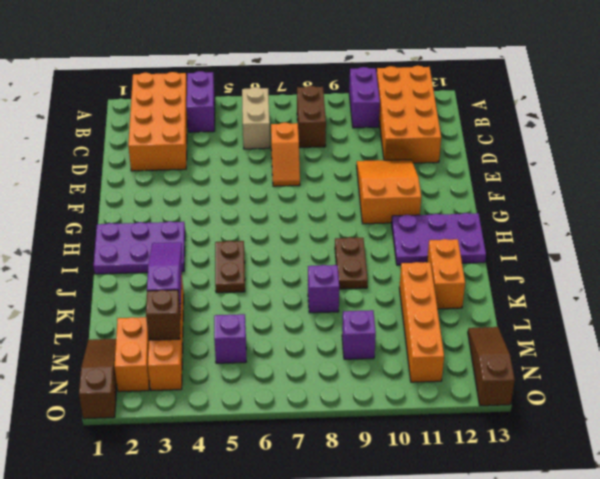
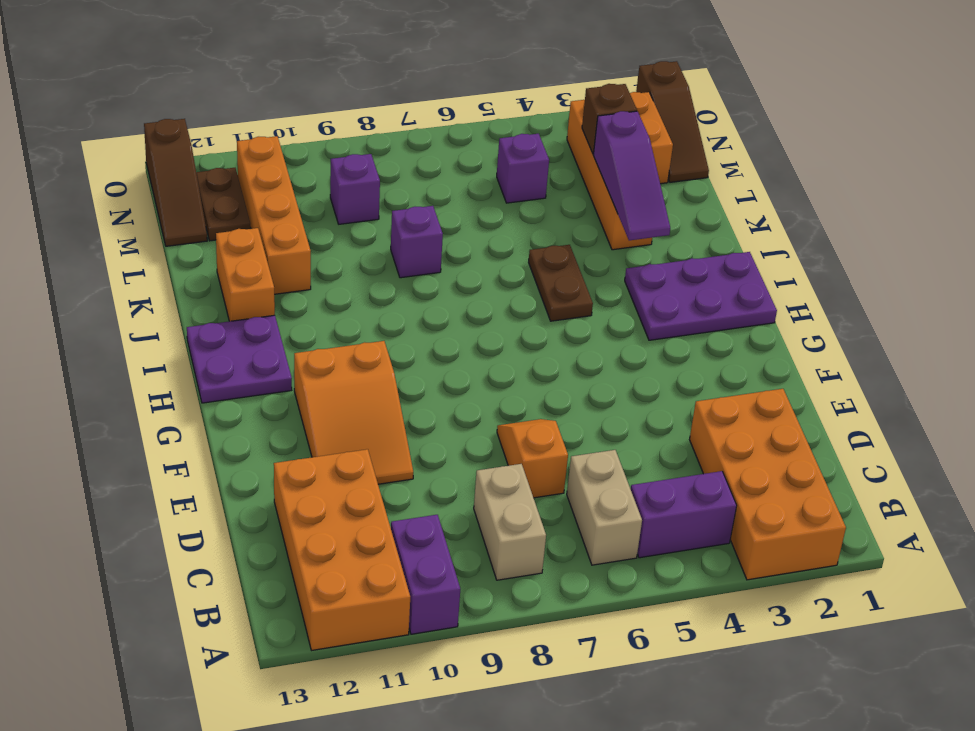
purple 1x2 brick [187,71,215,132] -> purple 1x2 brick turned to [631,471,737,558]
brown 1x2 brick [297,86,326,148] -> tan 1x2 brick [474,464,546,580]
purple 2x3 plate [392,213,486,265] -> purple 2x2 plate [187,315,292,403]
brown 1x2 plate [335,237,368,289] -> brown 1x2 plate moved to [196,168,250,241]

